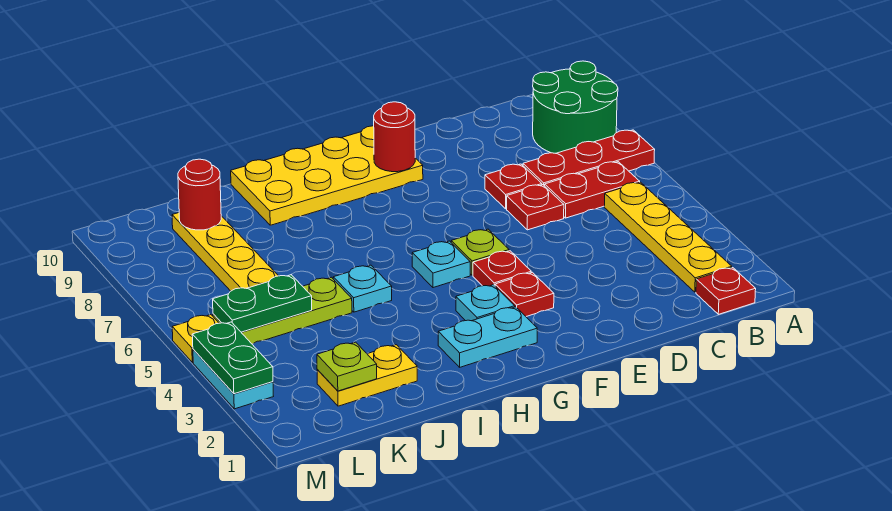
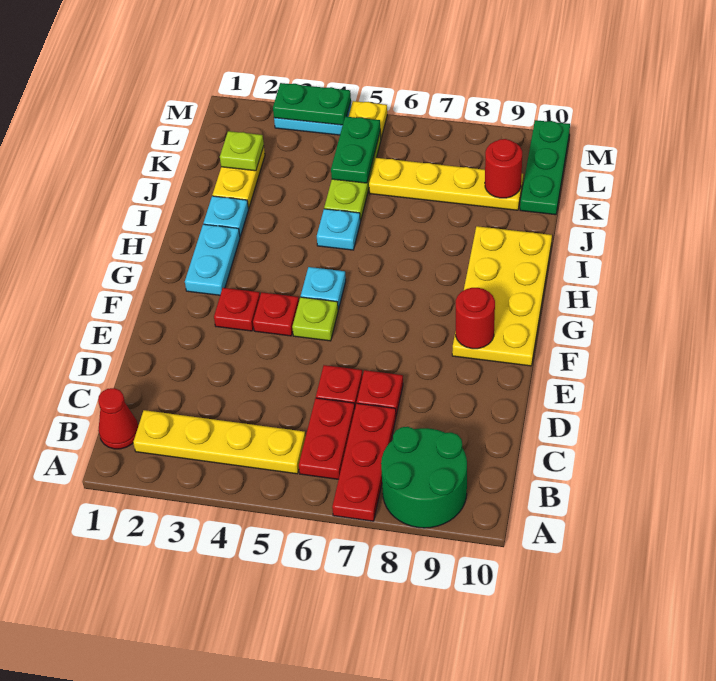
red 1x1 plate [696,268,756,314] -> red 1x1 cone [98,388,138,449]
cyan 1x1 plate [456,285,515,321] -> cyan 1x1 plate moved to [204,196,249,236]
none -> green 1x3 plate [520,120,570,215]

